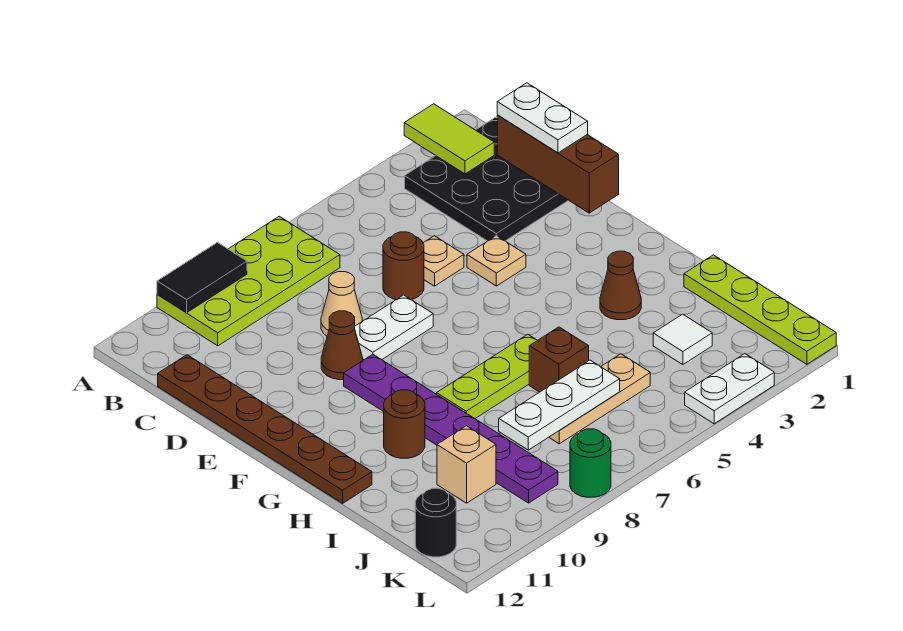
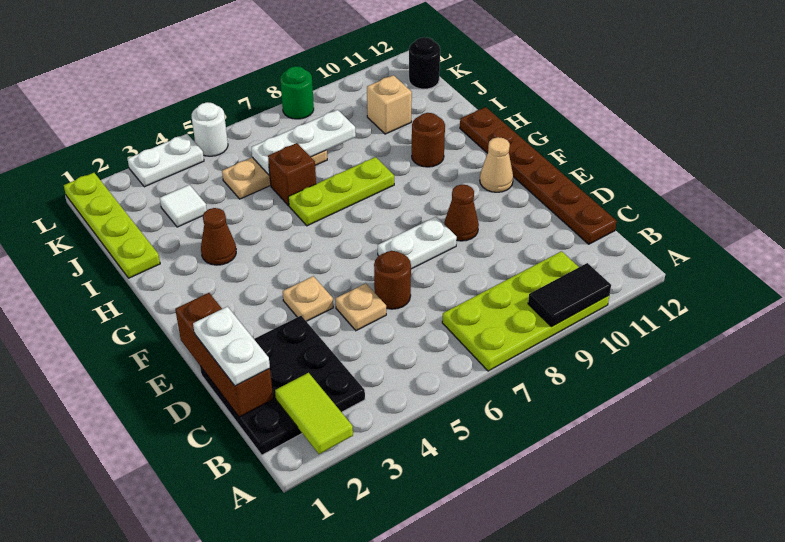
tan 1x1 cone [321,272,362,336] -> tan 1x1 cone moved to [480,137,513,192]
purple 1x6 plate [344,354,558,503] -> none
none -> white 1x1 round brick [192,102,228,156]

